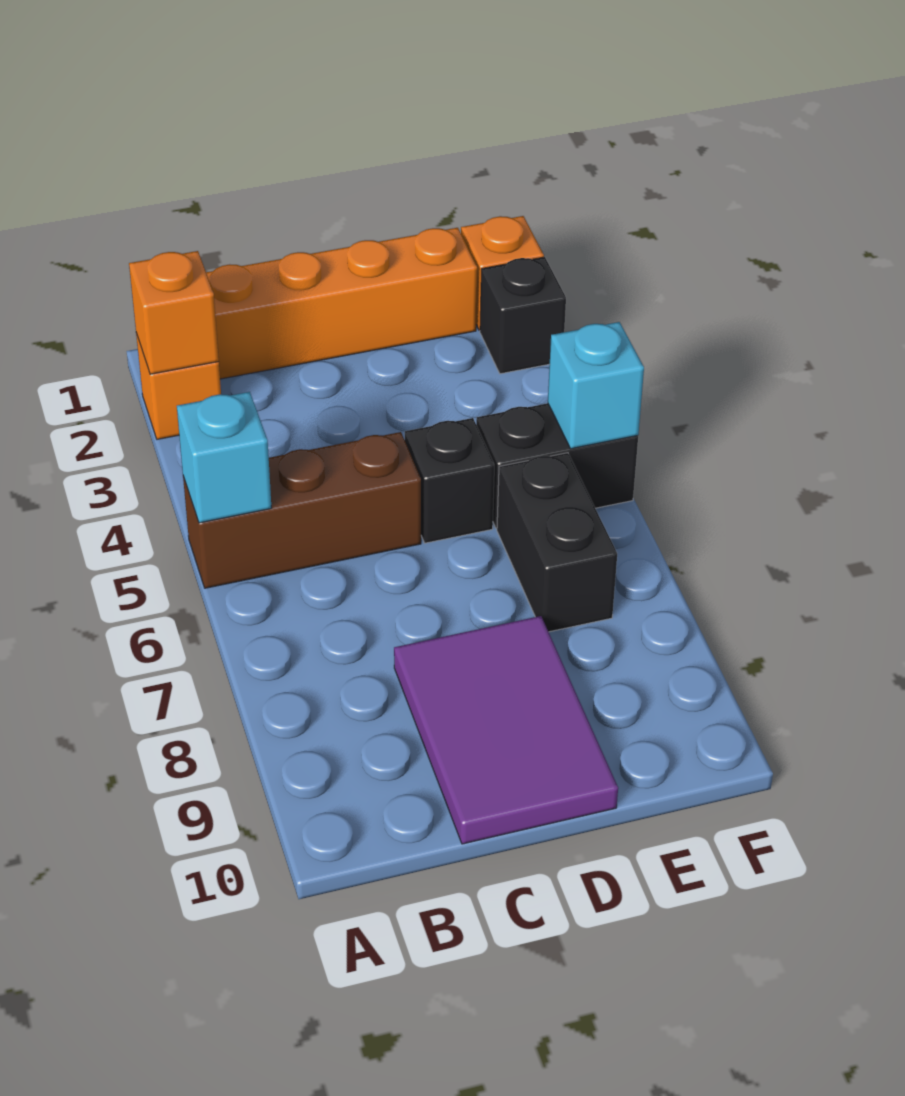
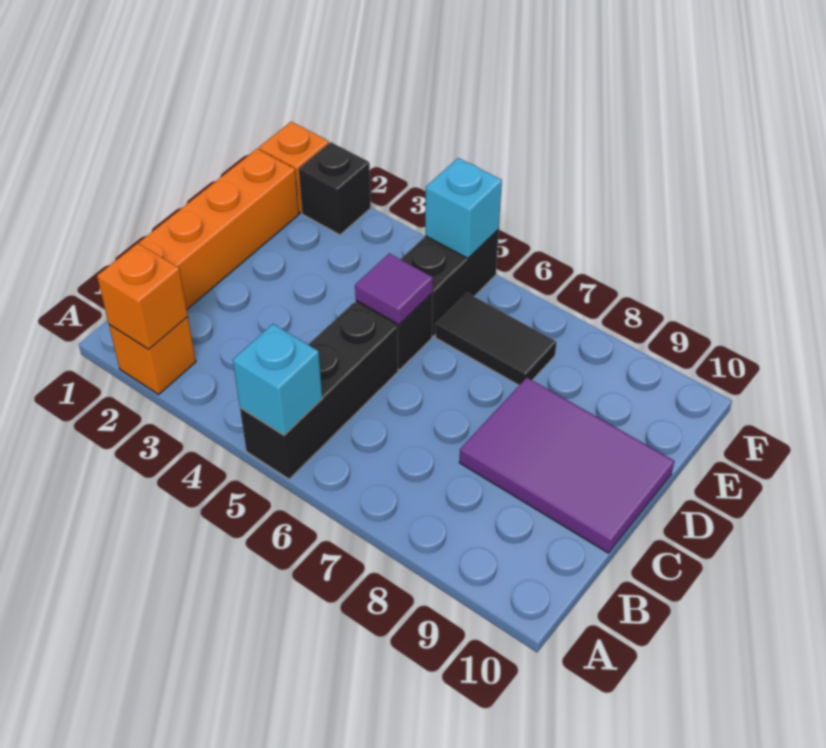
brown 1x3 brick [183,432,421,588] -> black 1x3 brick [240,303,398,479]
none -> purple 1x1 tile [355,253,433,325]
black 1x2 brick [497,453,617,632] -> black 1x2 tile [436,293,556,385]

